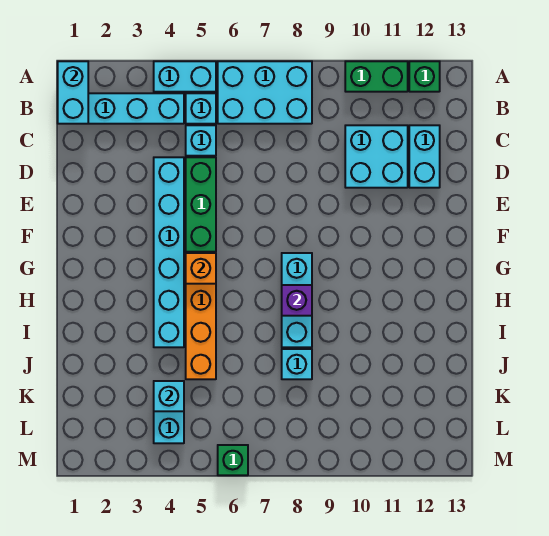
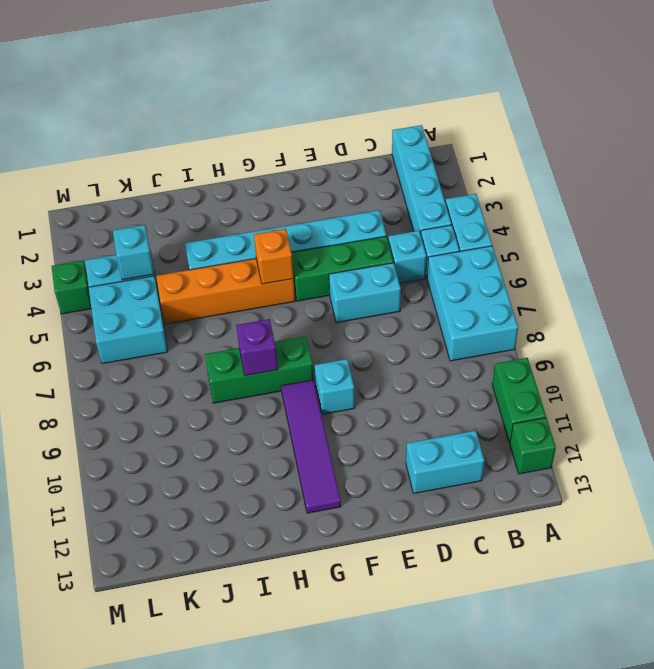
cyan 1x2 brick [58,61,88,124] -> cyan 1x2 brick moved to [329,263,401,323]
cyan 2x2 brick [345,125,408,188] -> cyan 2x2 brick moved to [89,276,168,364]
cyan 1x3 brick [282,253,312,347] -> green 1x3 brick [205,336,314,403]
none -> purple 1x4 tile [281,380,341,513]
cyan 1x1 brick [282,349,312,379] -> cyan 1x1 brick moved to [315,359,355,414]
green 1x1 brick [218,445,248,475] -> green 1x1 brick moved to [52,260,91,314]

